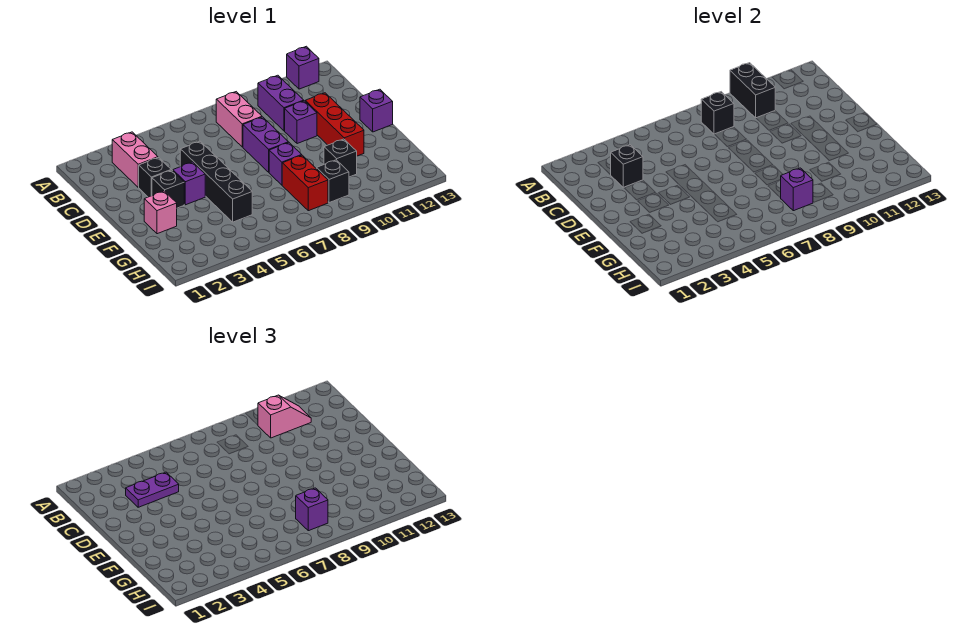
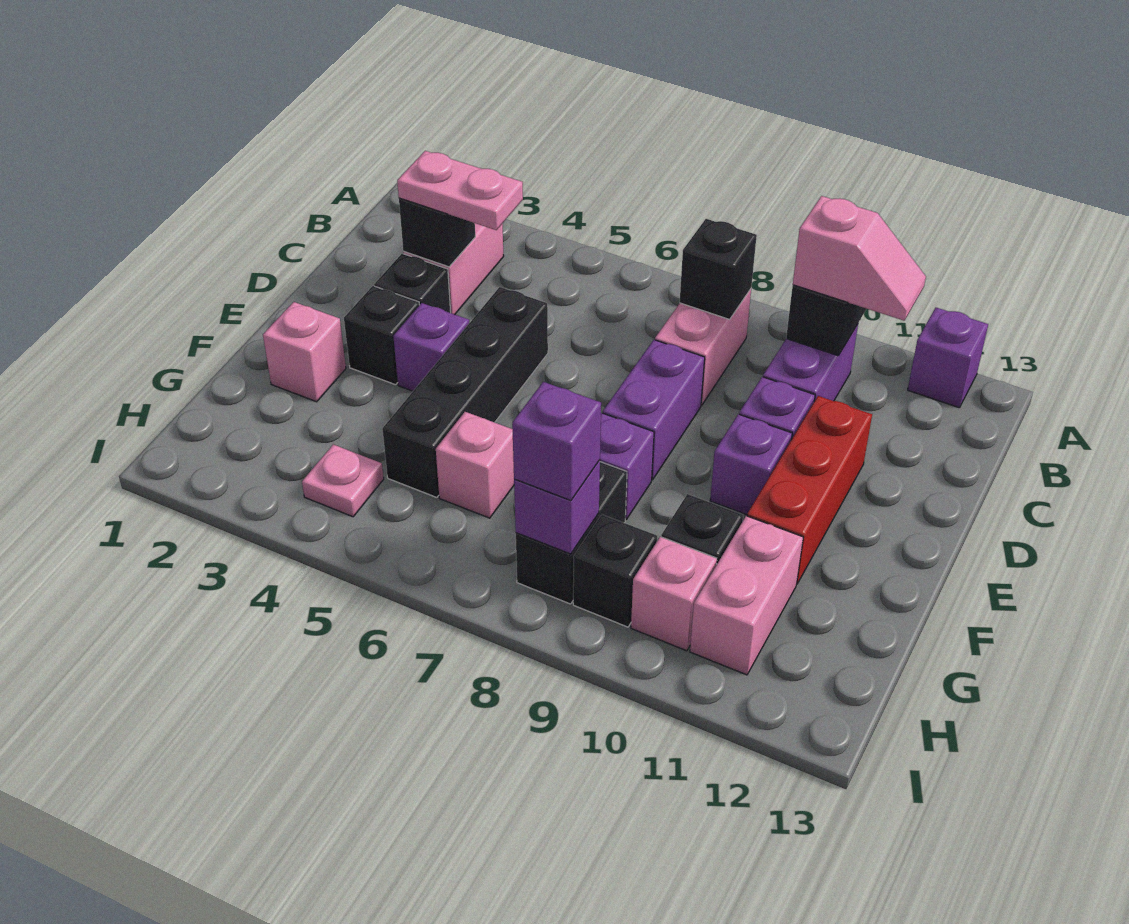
purple 1x2 plate [126,472,179,507] -> pink 1x2 plate [397,151,523,230]
purple 1x1 brick [360,89,393,132] -> purple 1x1 brick moved to [710,414,792,515]
none -> pink 1x1 brick [436,412,514,518]
red 1x2 brick [282,155,328,211] -> black 1x2 brick [516,462,627,604]
none -> pink 1x2 brick [690,516,803,675]
none -> pink 1x1 plate [302,444,384,517]
none -> pink 1x1 brick [631,537,717,651]

